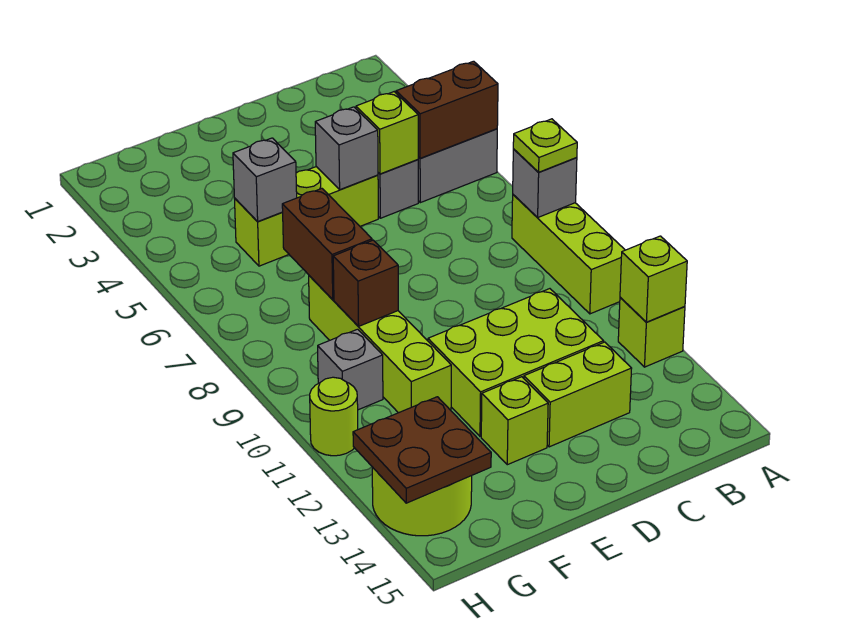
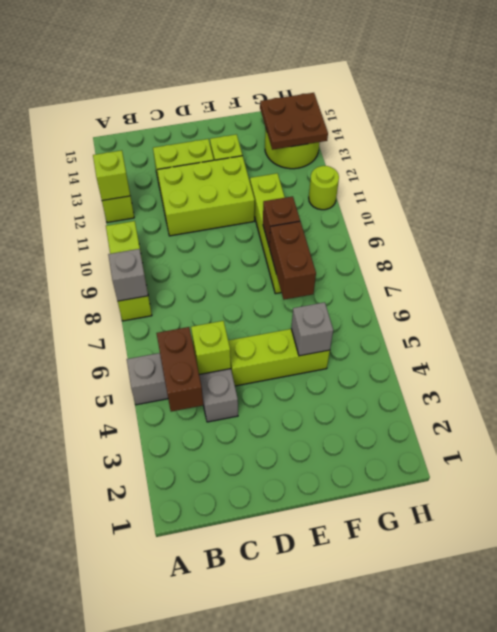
brown 1x2 brick [396,61,498,158] -> brown 1x2 brick turned to [156,327,203,412]
lime 1x1 plate [513,119,577,172] -> none
grey 1x1 brick [315,107,378,189] -> none
grey 1x1 brick [318,329,383,410] -> none

